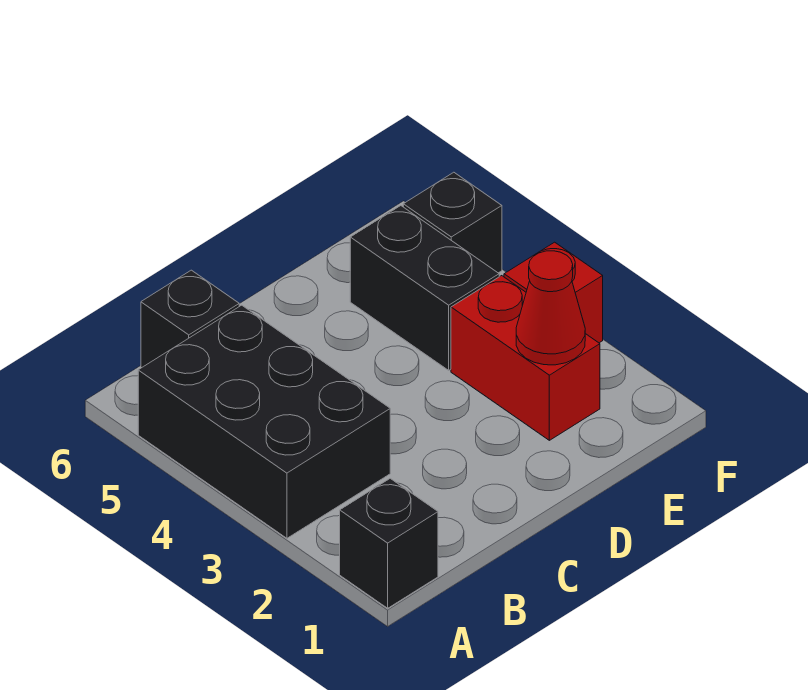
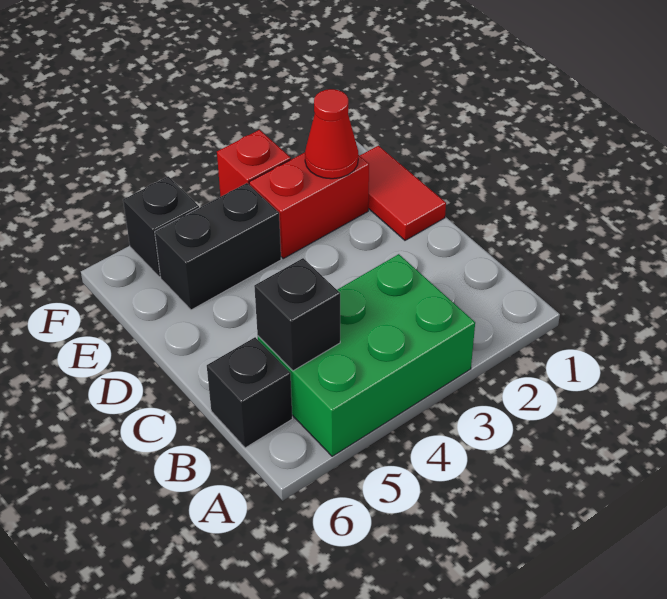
black 1x1 brick [340,479,438,608] -> black 1x1 brick moved to [254,258,340,371]
black 2x3 brick [138,305,390,538] -> green 2x3 brick [258,254,475,456]
none -> red 1x2 tile [360,146,446,240]

